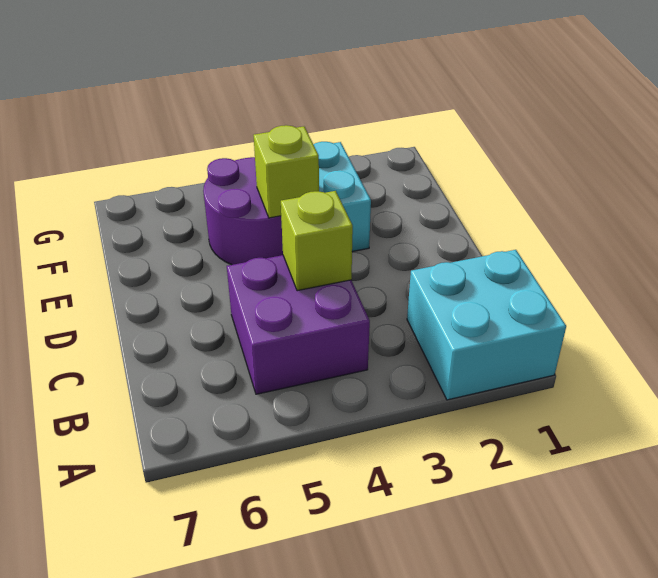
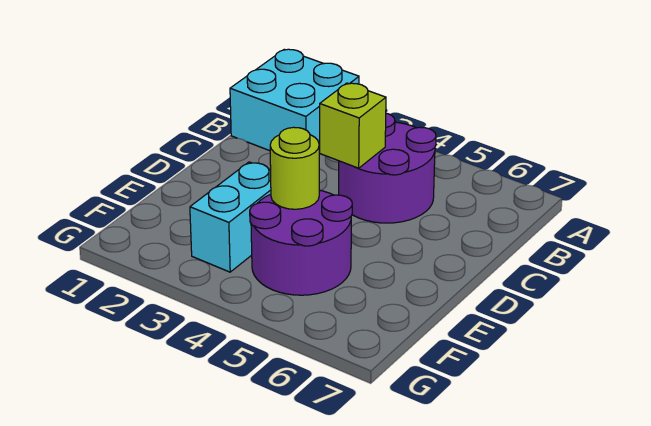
purple 2x2 brick [227,255,370,394] -> purple 2x2 round brick [339,113,436,223]
lime 1x1 brick [254,125,319,218] -> lime 1x1 round brick [270,127,319,209]

